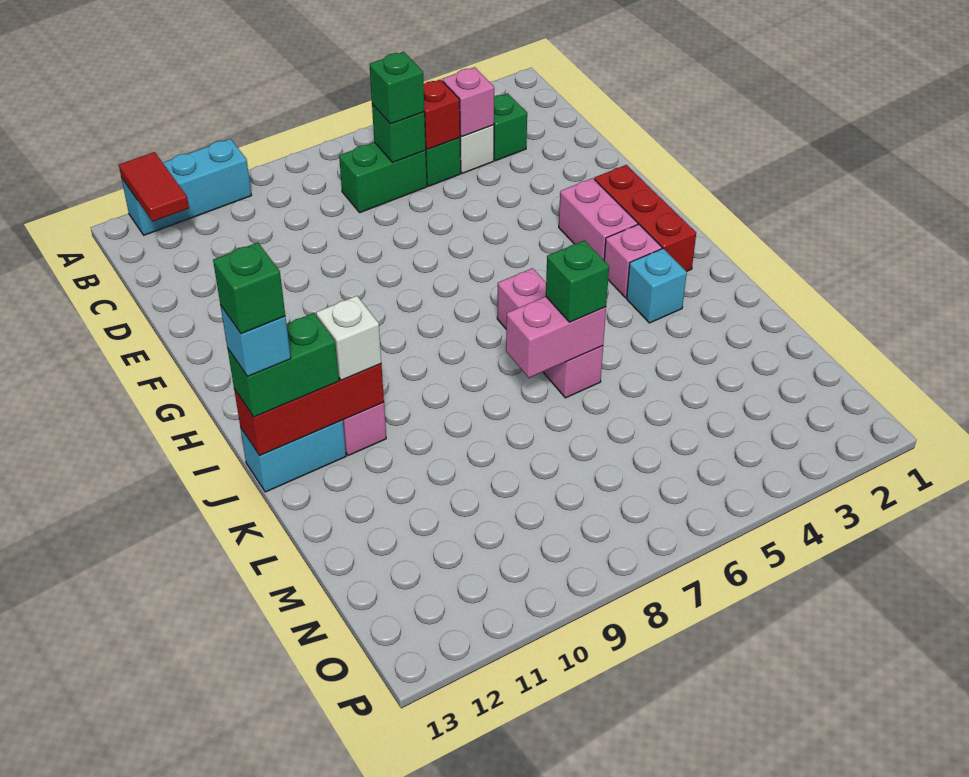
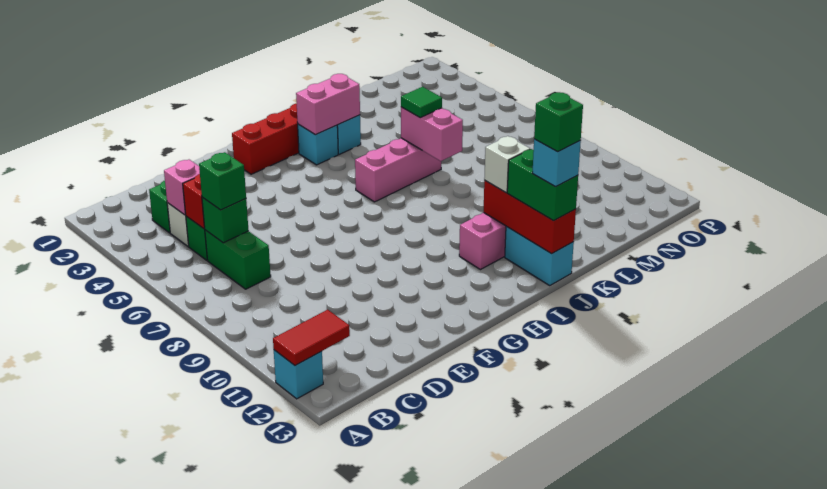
cyan 1x3 brick [122,139,252,235] -> cyan 1x1 brick [274,350,323,399]
pink 1x2 brick [559,178,638,260] -> pink 1x2 brick moved to [296,74,360,135]
pink 1x1 brick [604,224,662,298] -> cyan 1x1 brick [298,124,338,165]
green 1x1 brick [546,240,609,322] -> green 1x1 tile [401,87,442,118]

